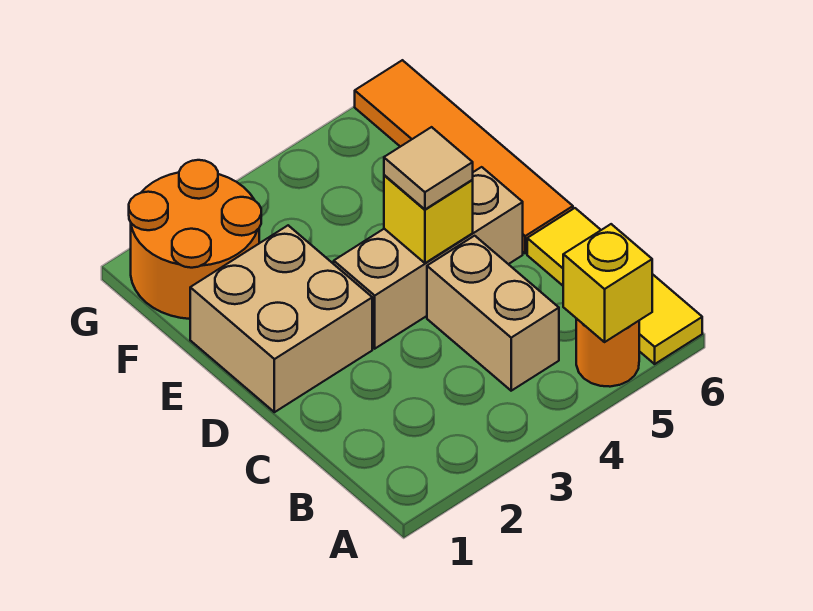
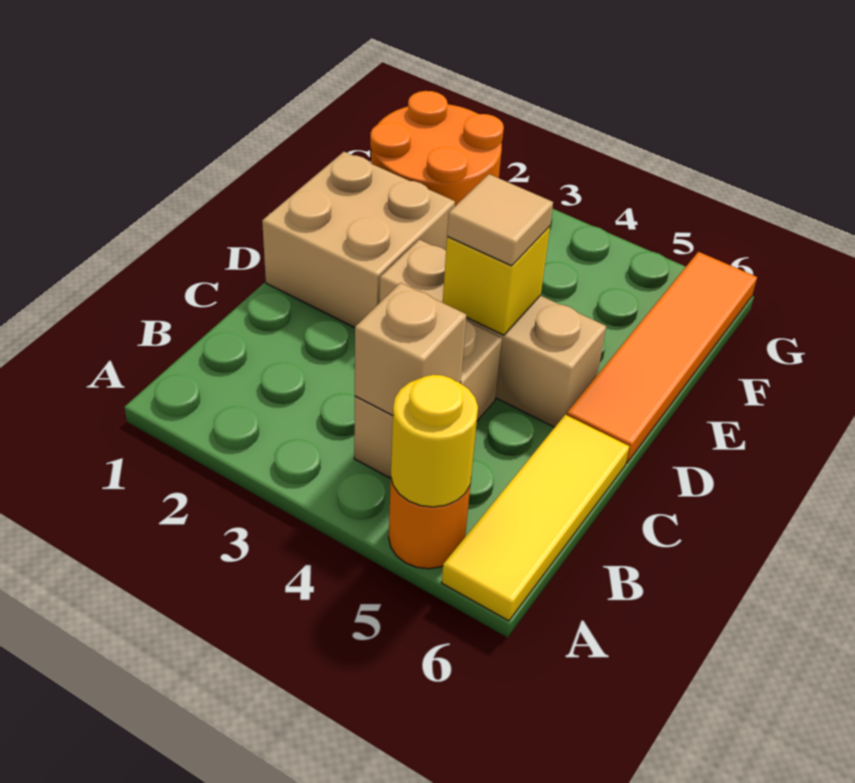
yellow 1x1 brick [563,224,652,342] -> yellow 1x1 round brick [391,375,478,507]
none -> tan 1x1 brick [355,283,466,416]

